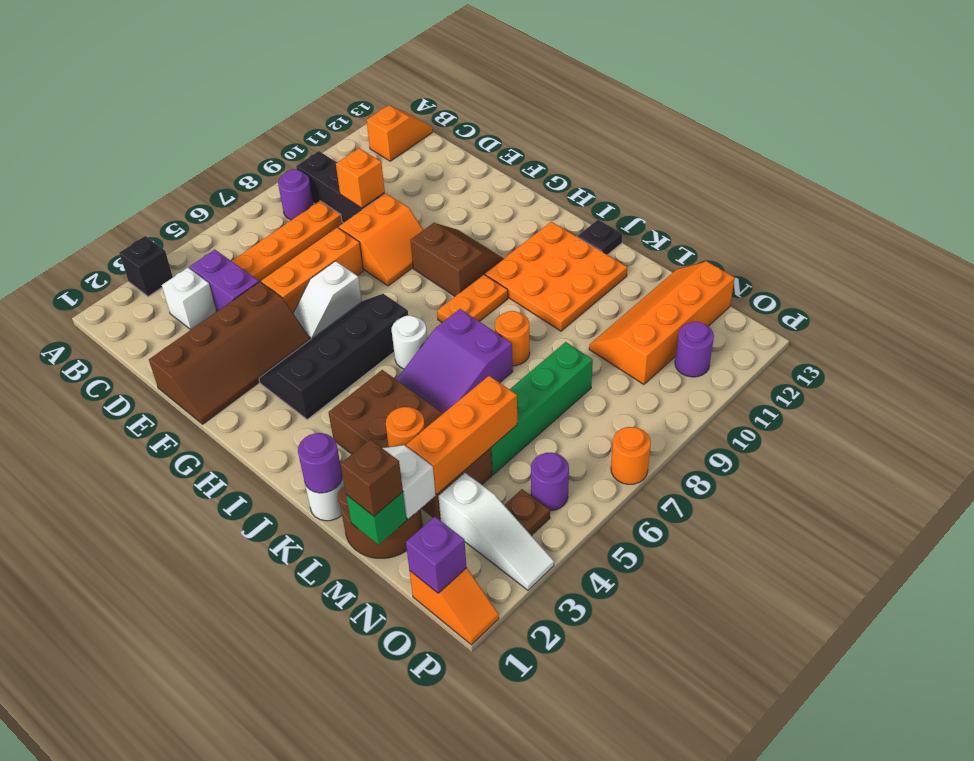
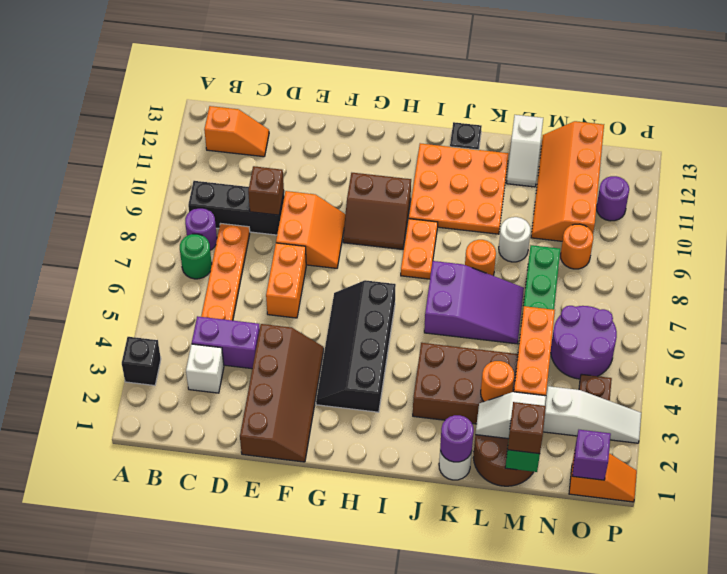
none -> green 1x1 round brick [180,234,212,279]
orange 1x2 slope [367,105,433,161] -> orange 1x2 slope turned to [204,106,269,157]
orange 1x1 brick [336,148,385,208] -> brown 1x1 brick [248,166,284,215]
orange 1x3 brick [261,227,363,312] -> orange 1x2 brick [266,243,306,318]
white 1x2 slope [293,261,362,340] -> white 1x2 slope moved to [507,115,543,187]
brown 2x2 slope [410,223,504,296] -> brown 2x2 slope turned to [343,173,411,249]
white 1x1 round brick [392,316,427,369] -> white 1x1 round brick moved to [499,217,530,262]
purple 2x3 slope [396,309,513,413] -> purple 2x3 slope turned to [424,261,524,344]
purple 1x1 round brick [531,453,569,511] -> purple 2x2 round brick [551,306,617,379]
orange 1x1 round brick [611,427,651,484] -> orange 1x1 round brick moved to [561,224,593,269]

